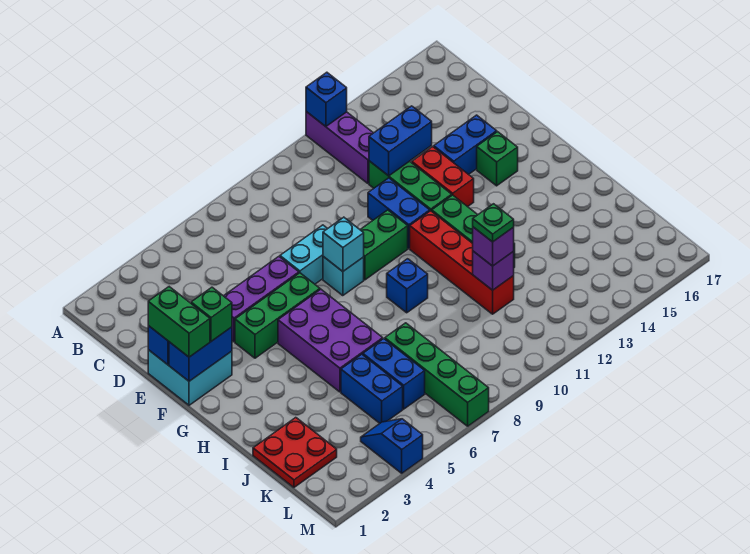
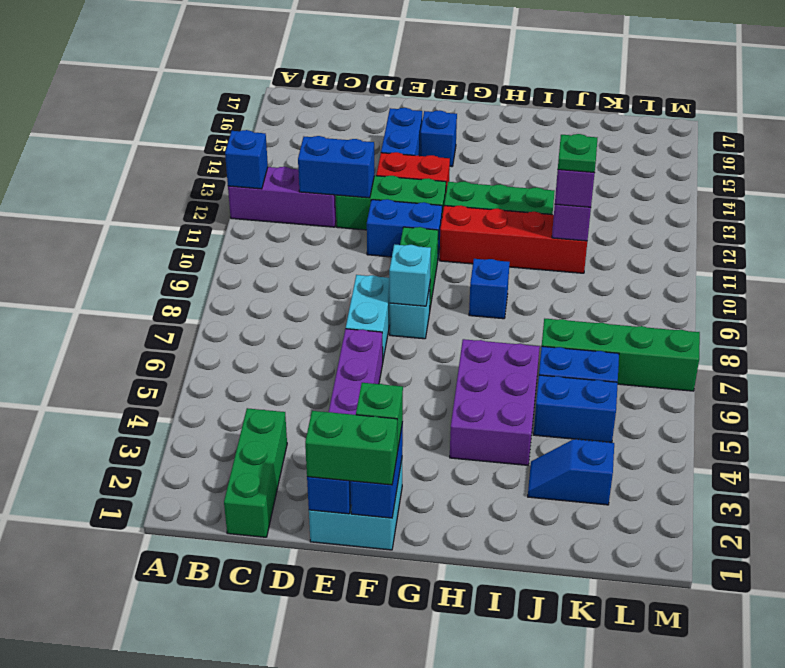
blue 1x2 brick [369,106,432,176] -> blue 1x2 brick turned to [298,136,374,198]
green 1x3 brick [235,273,320,358] -> green 1x3 brick moved to [224,408,287,537]
green 1x1 brick [477,132,518,186] -> blue 1x1 brick [420,110,457,167]
purple 2x3 brick [278,289,383,392] -> purple 2x3 brick turned to [450,339,540,465]
red 2x2 plate [253,418,337,487] -> none
blue 1x2 slope [361,419,423,473] -> blue 1x2 slope moved to [528,439,614,505]

